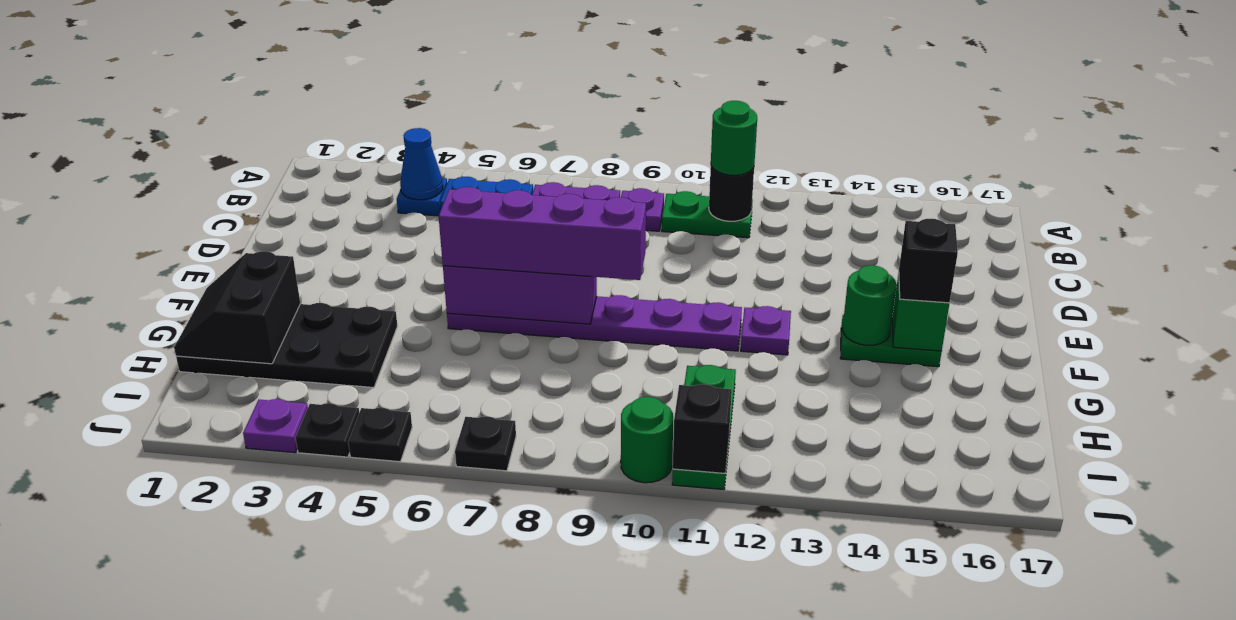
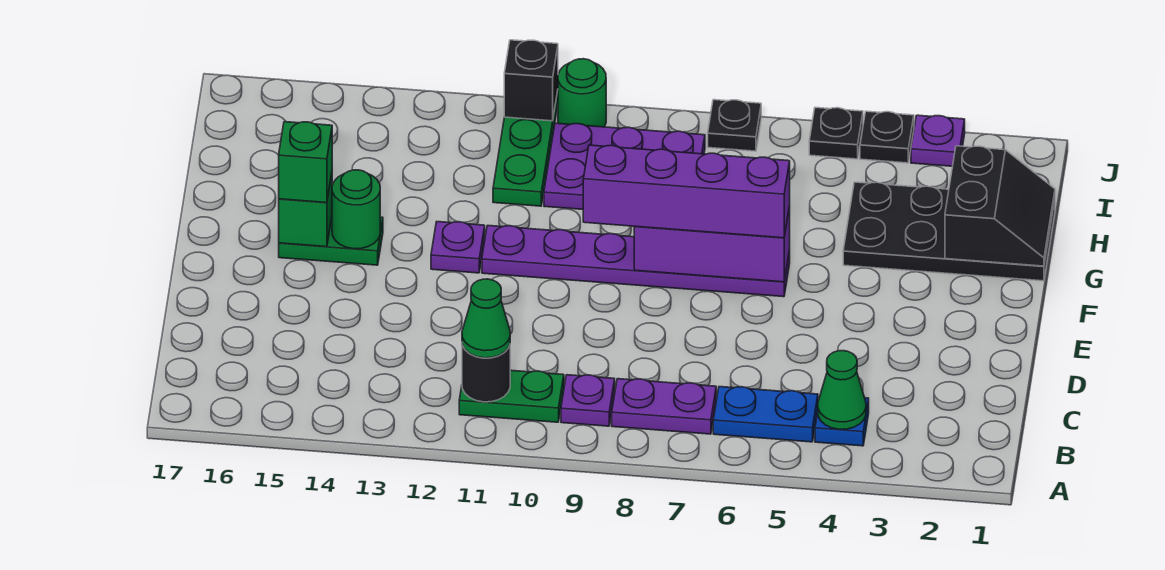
blue 1x1 cone [400,128,443,200] -> green 1x1 cone [818,351,866,429]
green 1x1 round brick [711,101,757,175] -> green 1x1 cone [462,279,510,358]
black 1x1 brick [899,219,958,303] -> green 1x1 brick [279,122,332,203]
none -> purple 2x3 plate [544,123,705,209]

